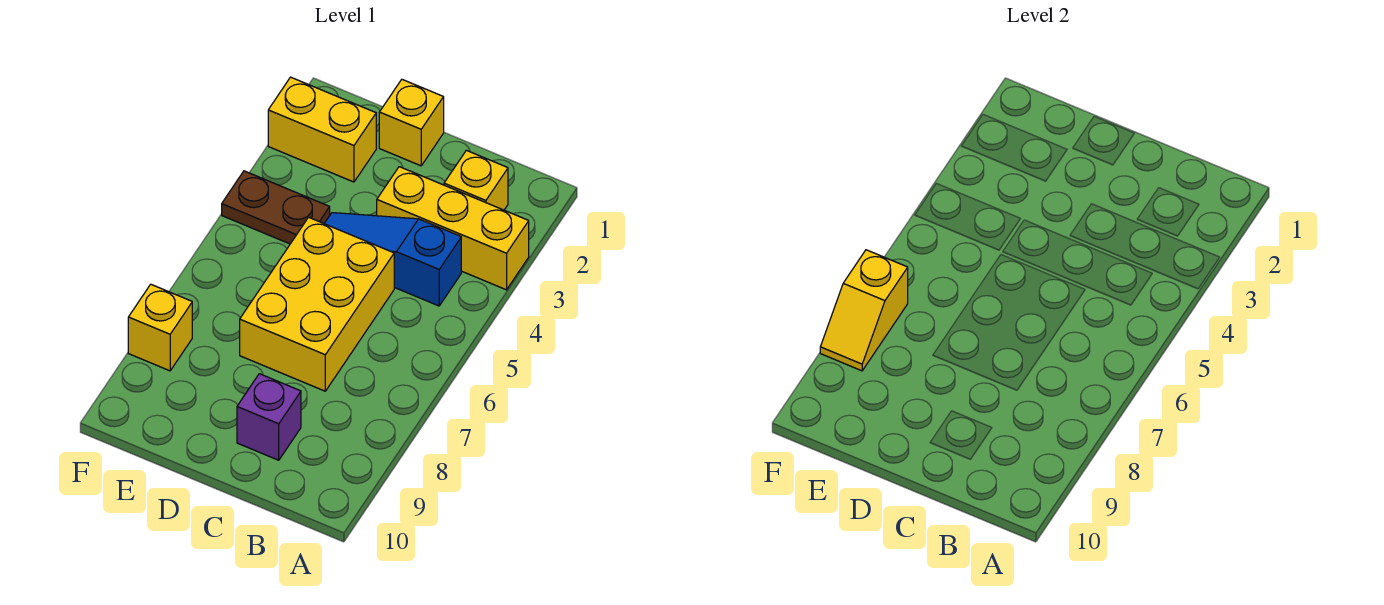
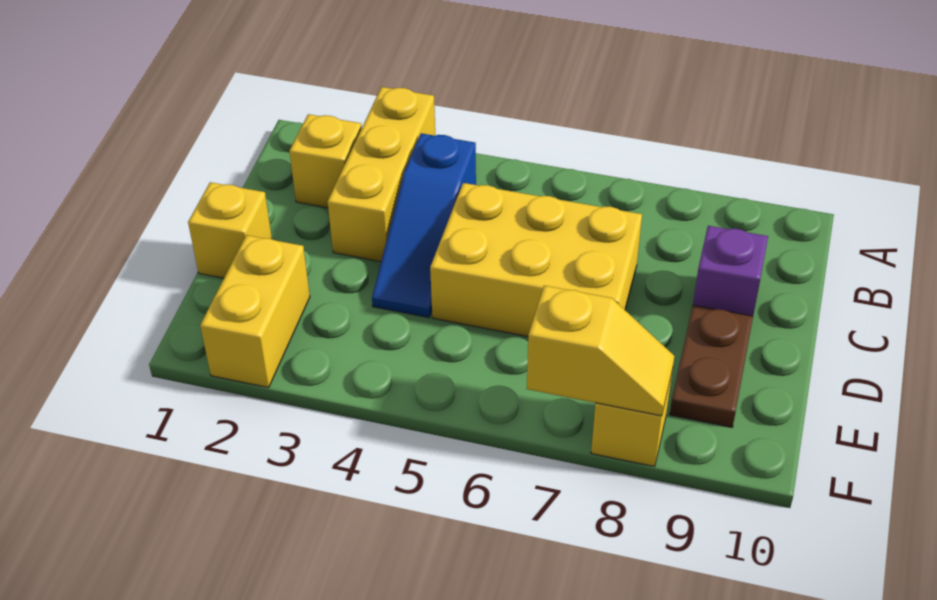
brown 1x2 plate [222,171,330,244] -> brown 1x2 plate moved to [670,305,753,427]

